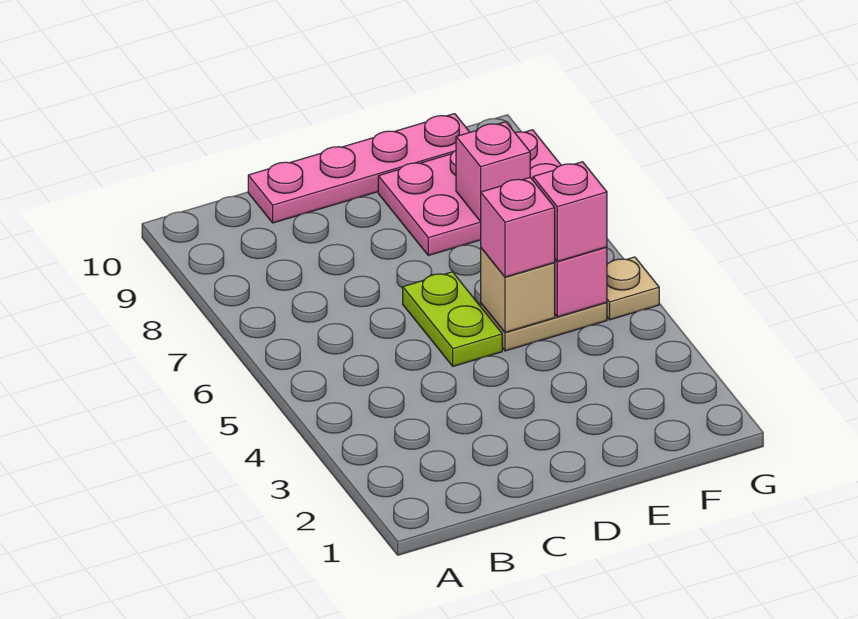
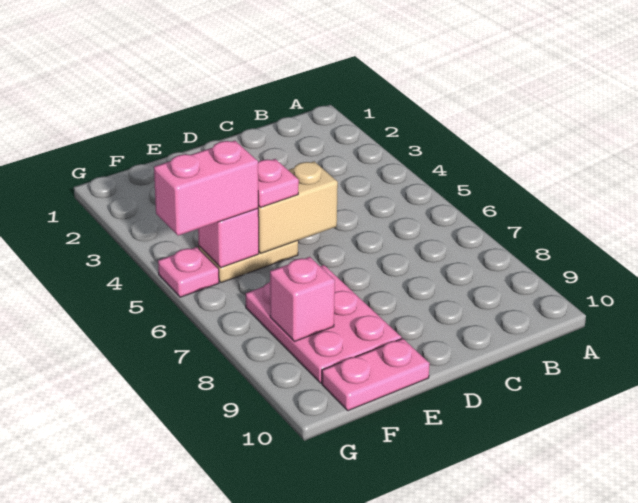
pink 1x4 plate [248,114,470,223] -> pink 1x2 plate [322,338,430,411]
lime 1x2 plate [403,272,502,366] -> none
tan 1x1 brick [481,248,555,332] -> tan 1x2 brick [258,161,338,253]
pink 1x1 brick [481,177,555,277] -> pink 1x1 plate [258,159,299,207]
pink 2x3 plate [378,130,561,255] -> pink 2x3 plate turned to [246,265,401,383]
pink 1x1 brick [533,162,607,261] -> pink 1x2 brick [154,141,258,236]
tan 1x1 plate [607,257,659,320] -> pink 1x1 plate [158,247,219,297]

